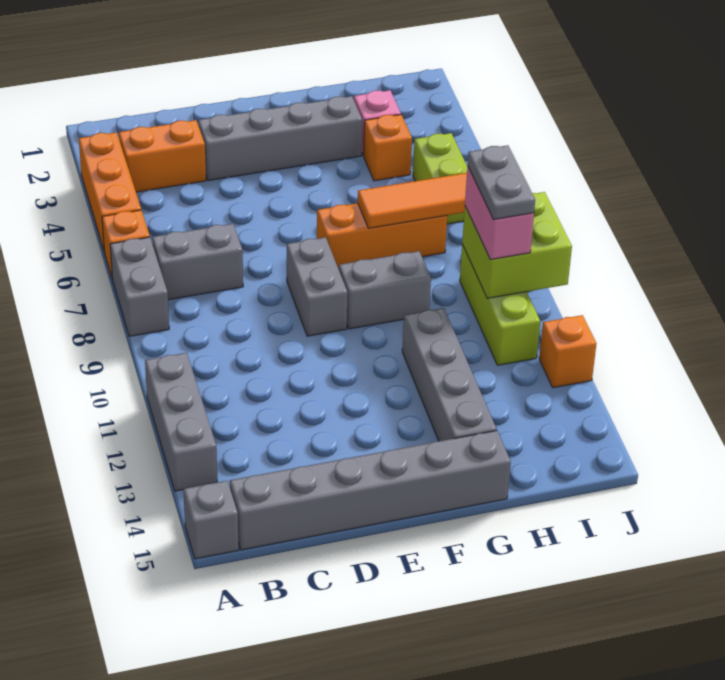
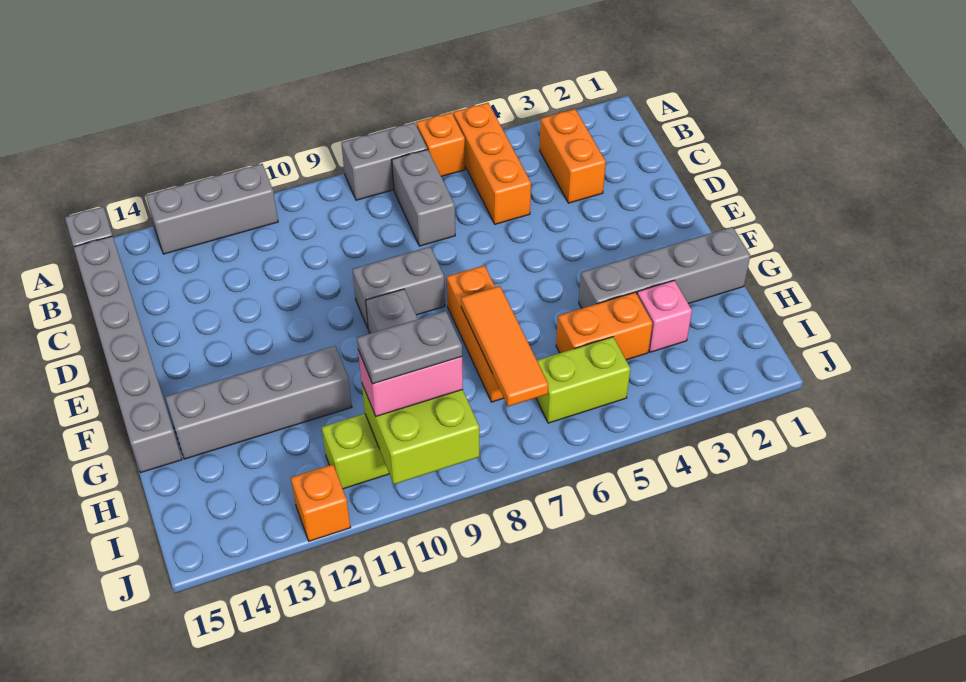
orange 1x3 brick [79,132,141,250] -> orange 1x3 brick turned to [453,103,531,224]
grey 1x4 brick [198,96,362,181] -> grey 1x4 brick turned to [579,227,750,308]
orange 1x1 brick [364,115,412,181] -> orange 1x2 brick [556,292,652,360]

